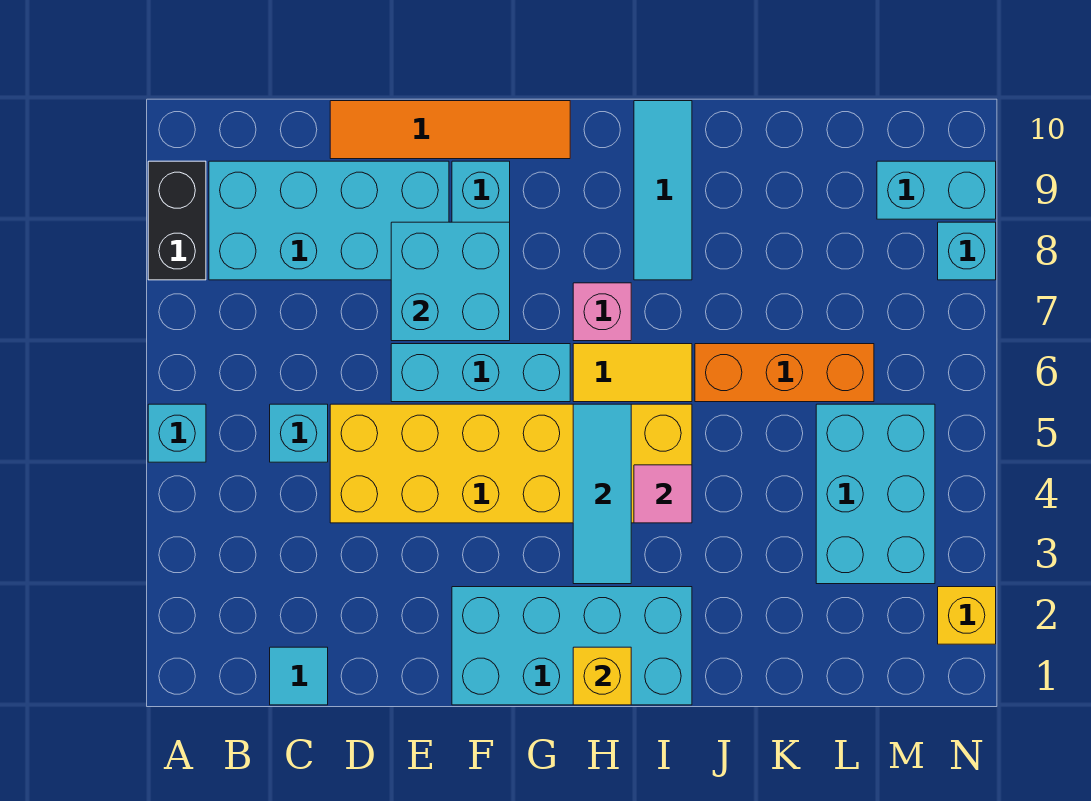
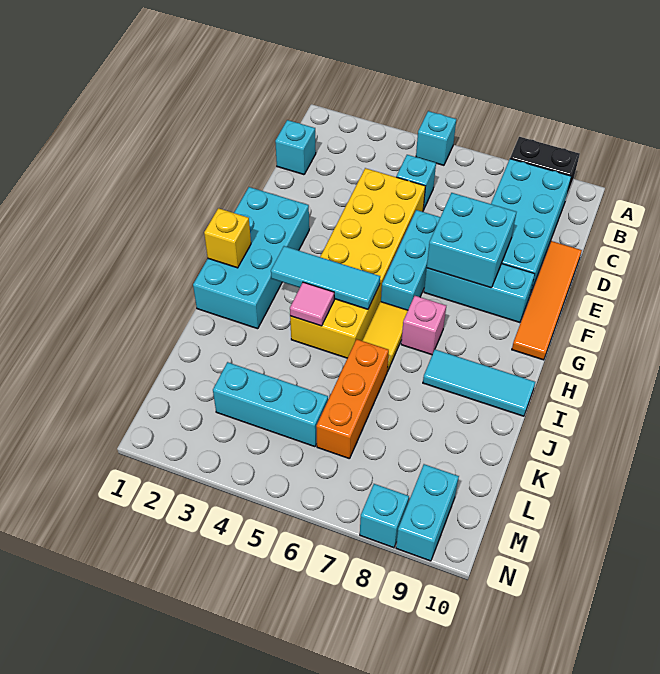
cyan 1x1 tile [270,647,328,705] -> cyan 1x1 brick [275,120,316,175]
cyan 2x3 brick [816,404,935,584] -> cyan 1x3 brick [213,362,328,447]
yellow 1x1 brick [938,587,996,644] -> none

